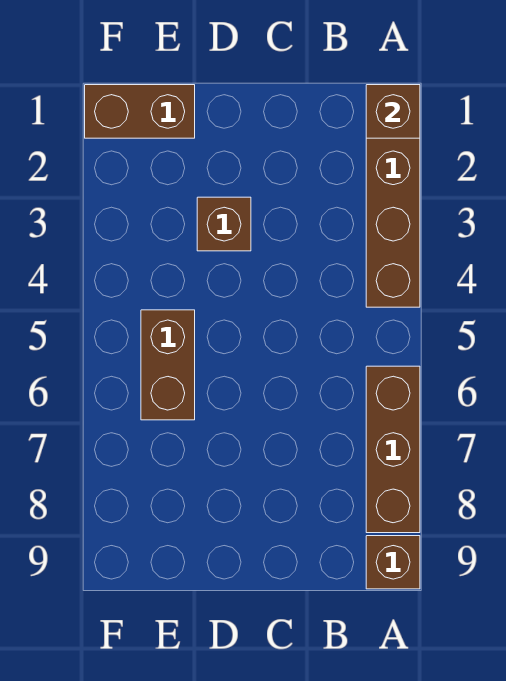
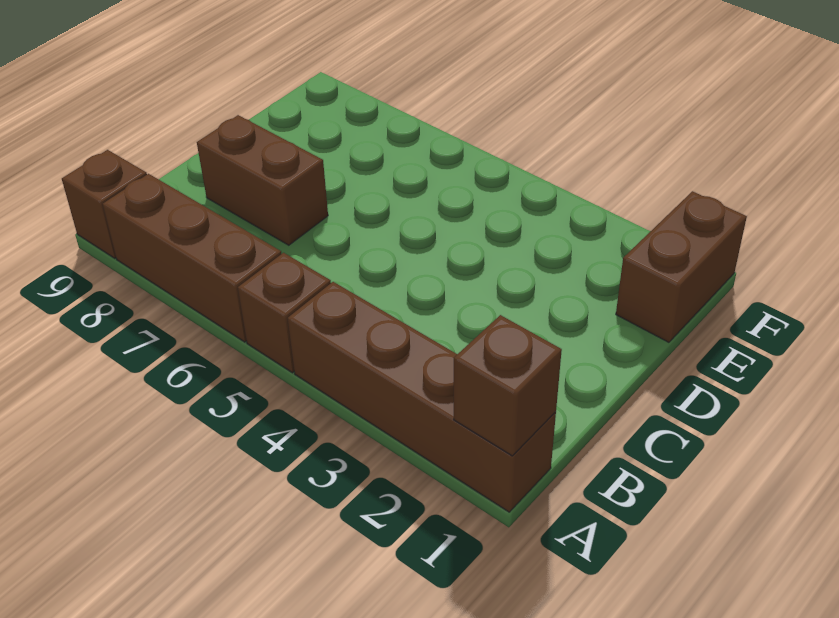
brown 1x1 brick [197,197,251,251] -> brown 1x1 brick moved to [238,253,331,373]
brown 1x2 brick [141,310,195,420] -> brown 1x2 brick moved to [197,115,328,245]

